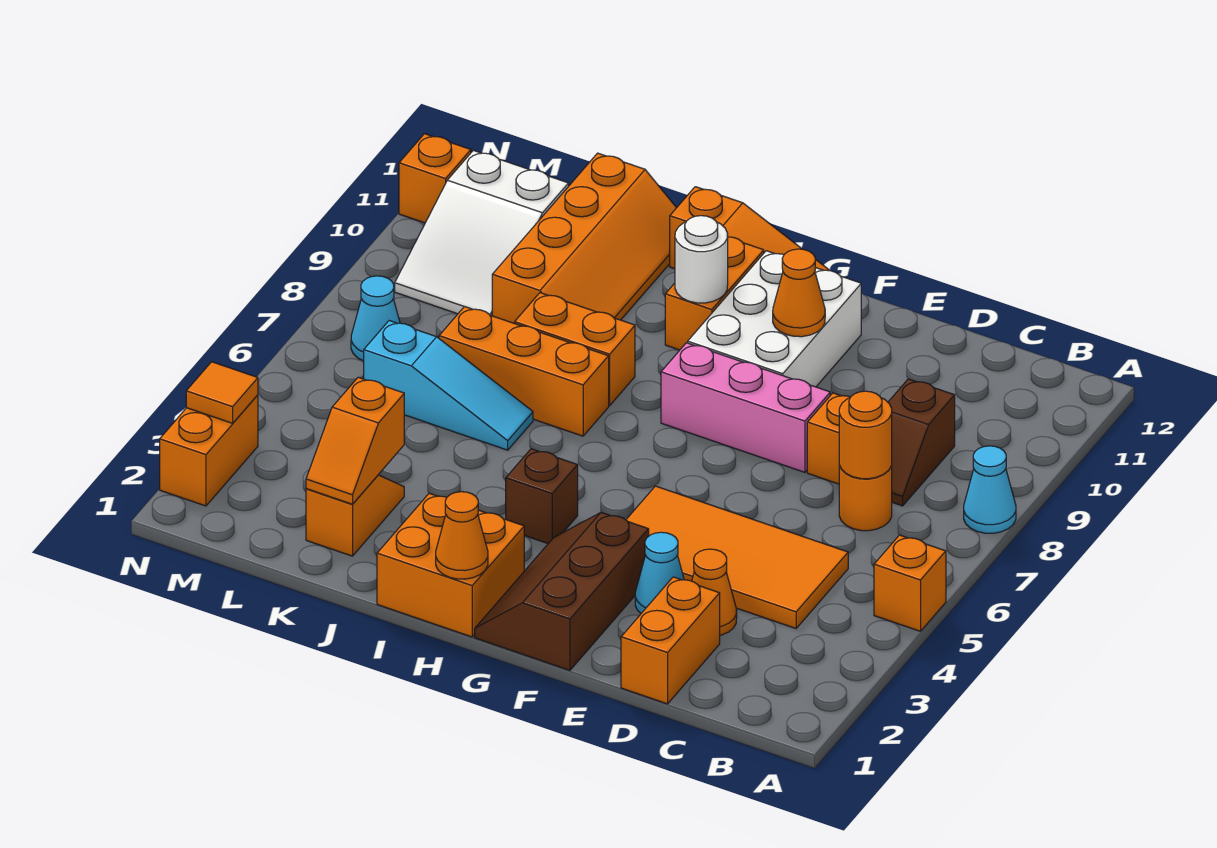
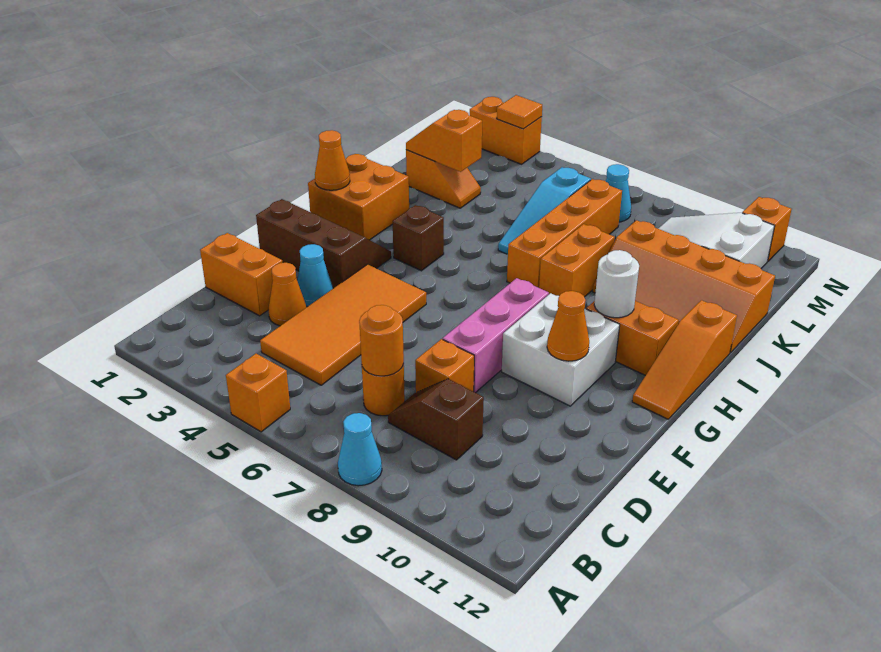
white 2x3 brick [688,251,861,387] -> white 2x2 brick [502,293,620,406]
orange 1x3 brick [439,307,609,436] -> orange 1x4 brick [507,179,622,288]

